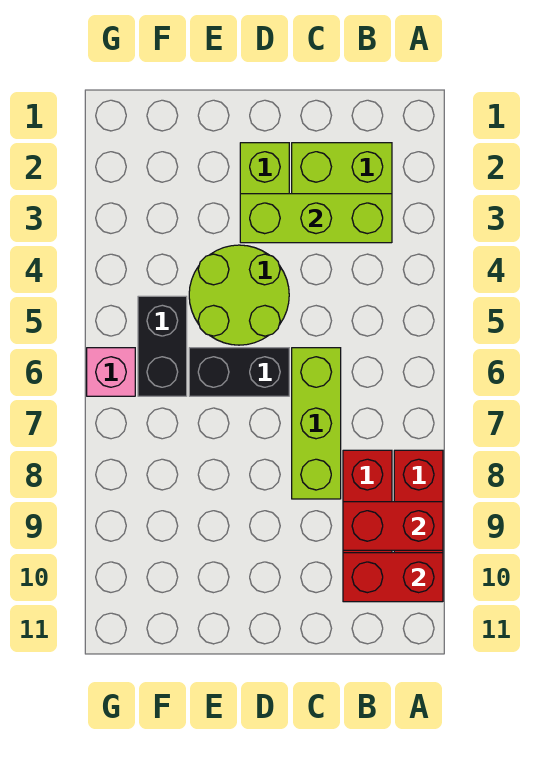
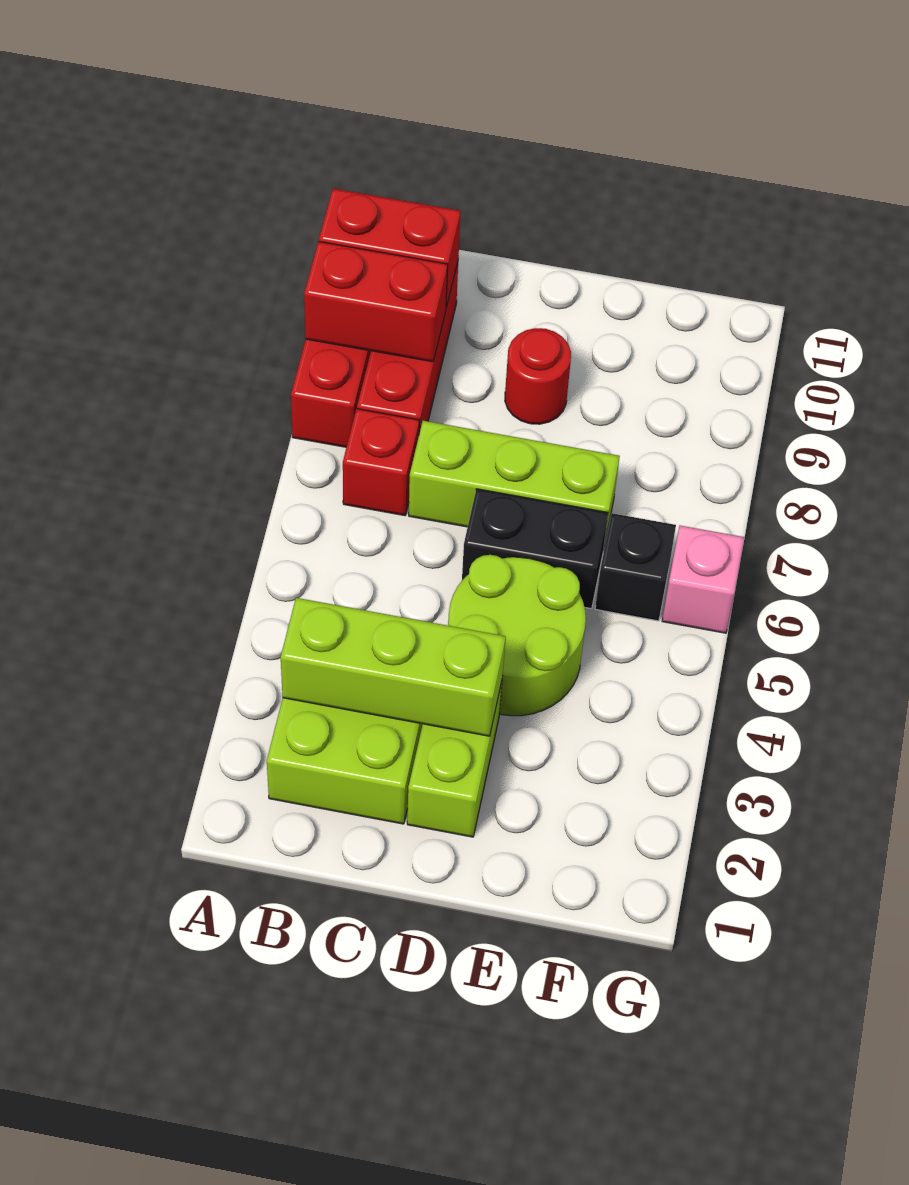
none -> red 1x1 brick [343,409,419,516]
lime 1x3 brick [292,348,341,499] -> lime 1x3 brick turned to [409,421,620,550]
none -> red 1x1 round brick [505,328,571,424]
black 1x2 brick [138,296,187,396] -> black 1x1 brick [595,513,676,621]

